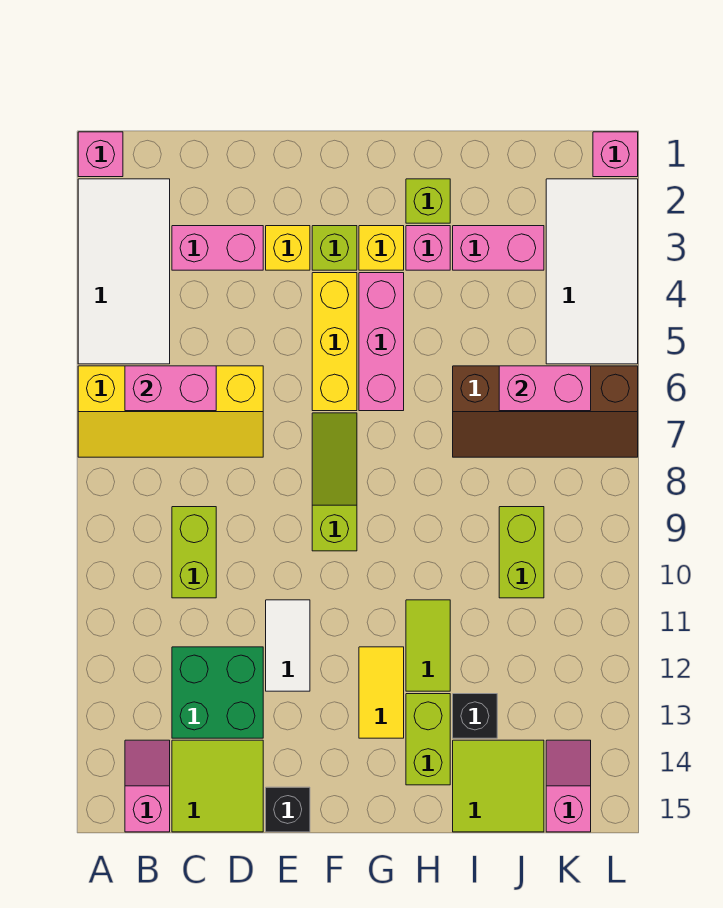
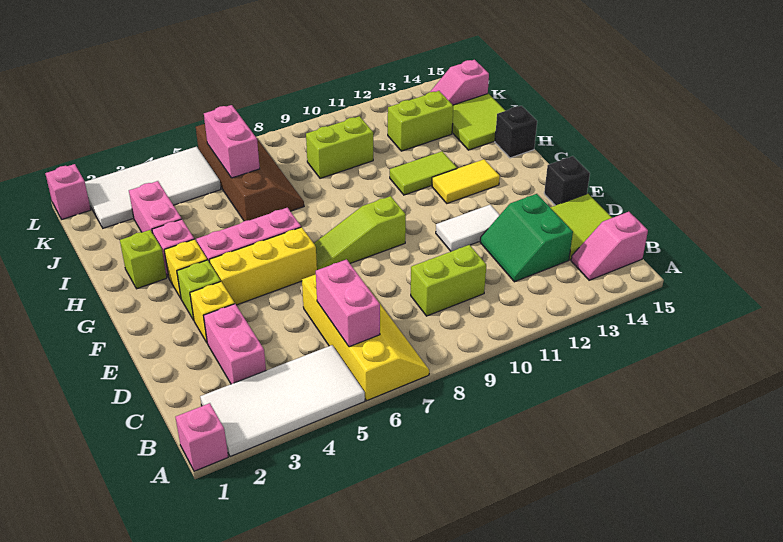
green 2x2 brick [172,647,263,738] -> green 2x2 slope [480,194,573,282]
lime 1x2 brick [406,694,450,785] -> lime 1x2 brick moved to [388,91,453,151]
black 1x1 brick [453,694,497,738] -> black 1x1 brick moved to [495,106,537,158]

